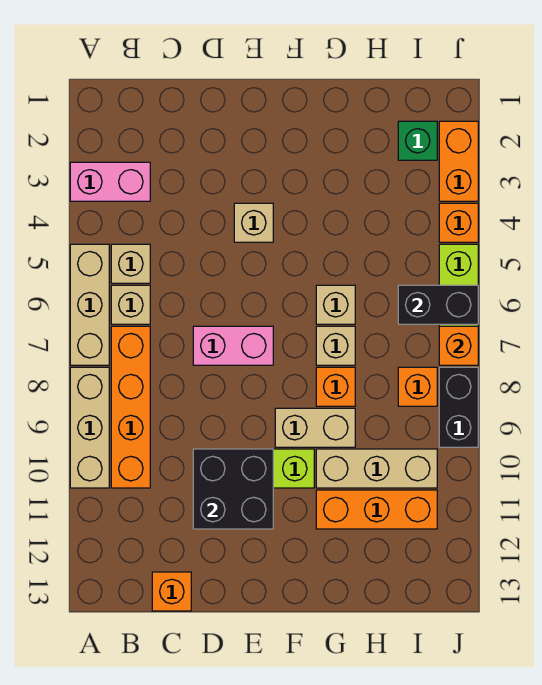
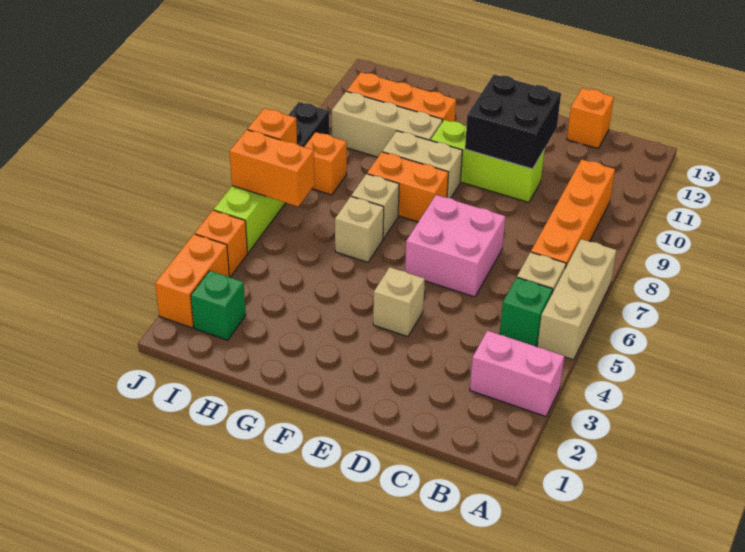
tan 1x3 brick [70,367,109,488] -> none
tan 1x1 brick [111,244,150,283] -> green 1x1 brick [500,278,553,346]
pink 1x2 brick [193,326,273,365] -> pink 2x2 brick [405,195,505,297]
orange 1x1 brick [316,367,355,406] -> orange 1x2 brick [367,152,449,222]
black 1x2 brick [398,285,478,324] -> orange 1x2 brick [230,130,314,206]

